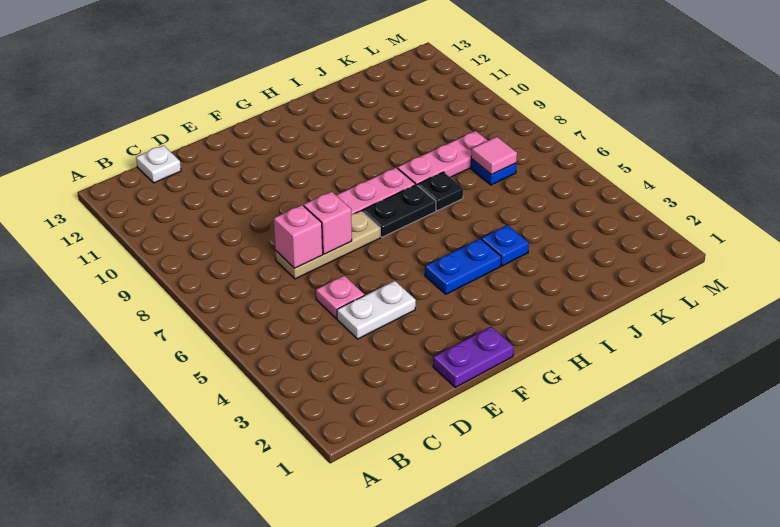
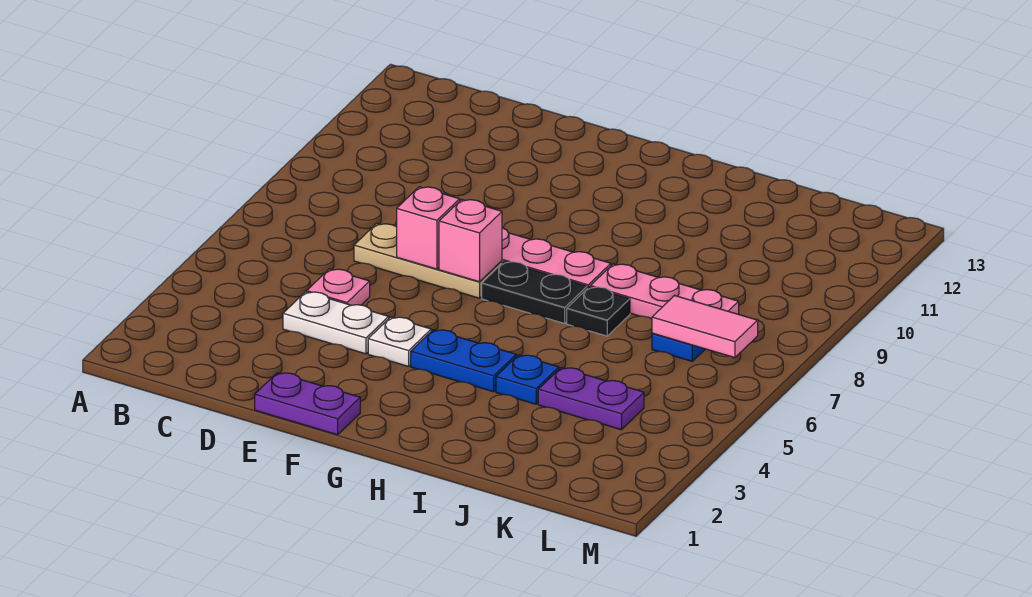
white 1x1 plate [136,145,181,183] -> white 1x1 plate moved to [368,317,431,366]
pink 1x1 brick [274,205,323,268] -> pink 1x1 brick moved to [439,199,502,282]
none -> purple 1x2 plate [538,368,644,430]
pink 1x1 tile [471,137,517,175] -> pink 1x2 tile [652,296,758,358]

